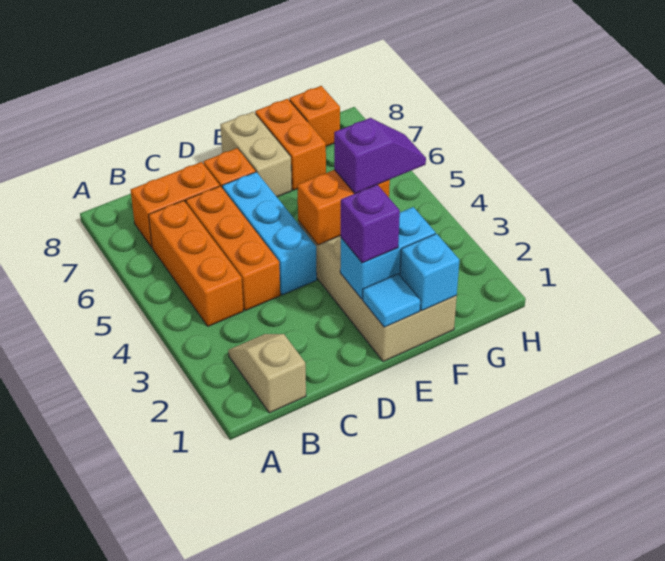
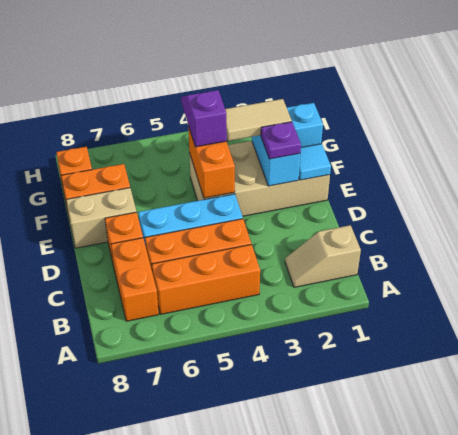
purple 1x1 brick [341,185,400,263] -> purple 1x1 plate [261,122,301,159]
none -> tan 1x2 tile [225,99,292,141]

